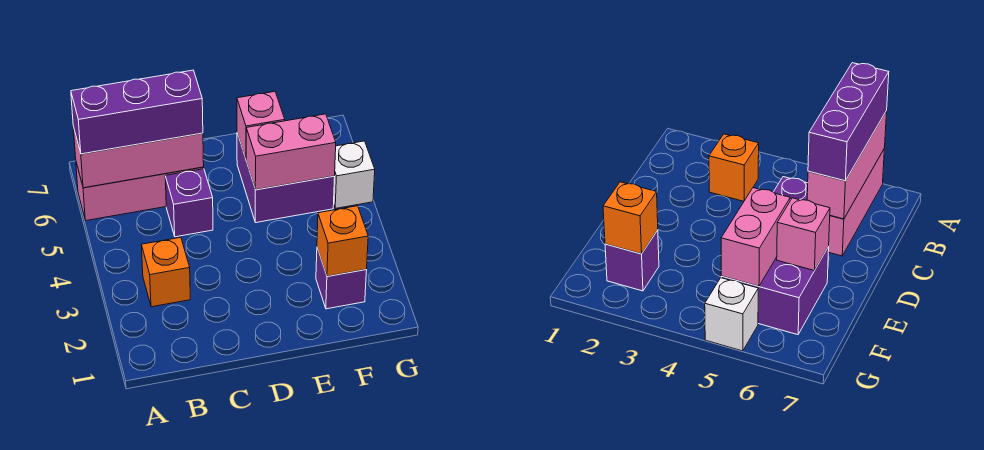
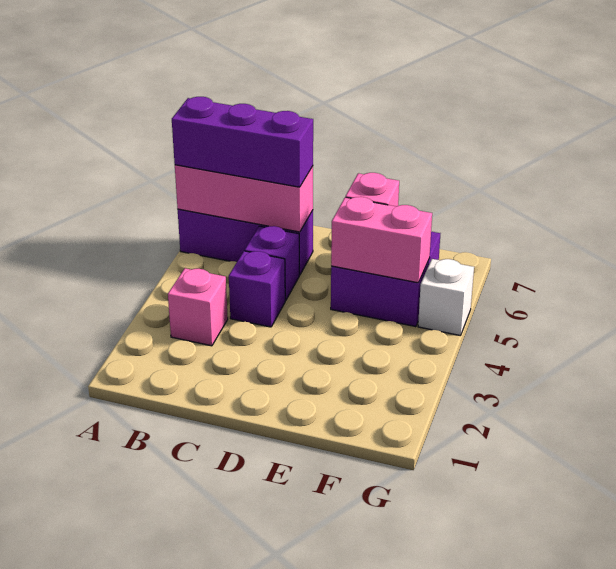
pink 1x3 brick [76,163,204,221] -> purple 1x3 brick [178,209,313,275]
orange 1x1 brick [142,237,190,307] -> pink 1x1 brick [168,268,228,346]
purple 1x1 brick [316,248,367,309] -> purple 1x1 brick moved to [229,251,285,327]
orange 1x1 brick [317,206,368,276] -> none

